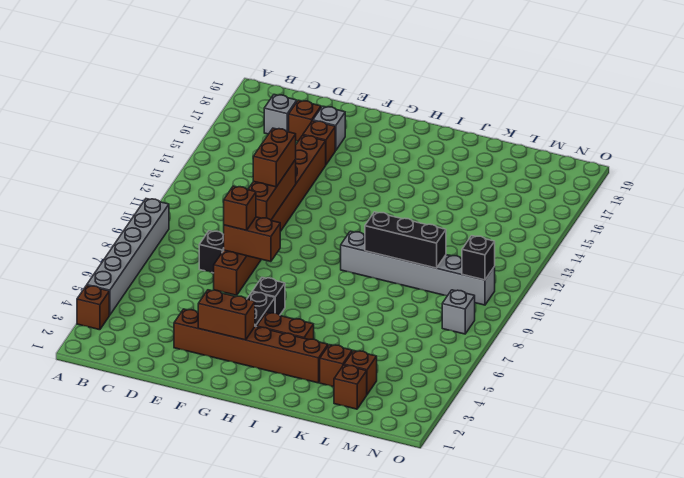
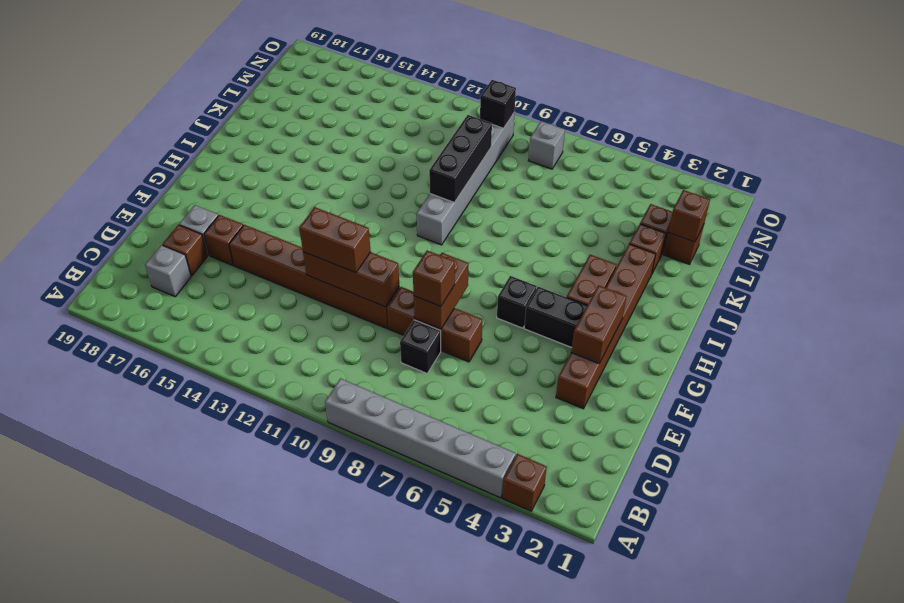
none -> brown 1x1 brick [668,190,710,242]

